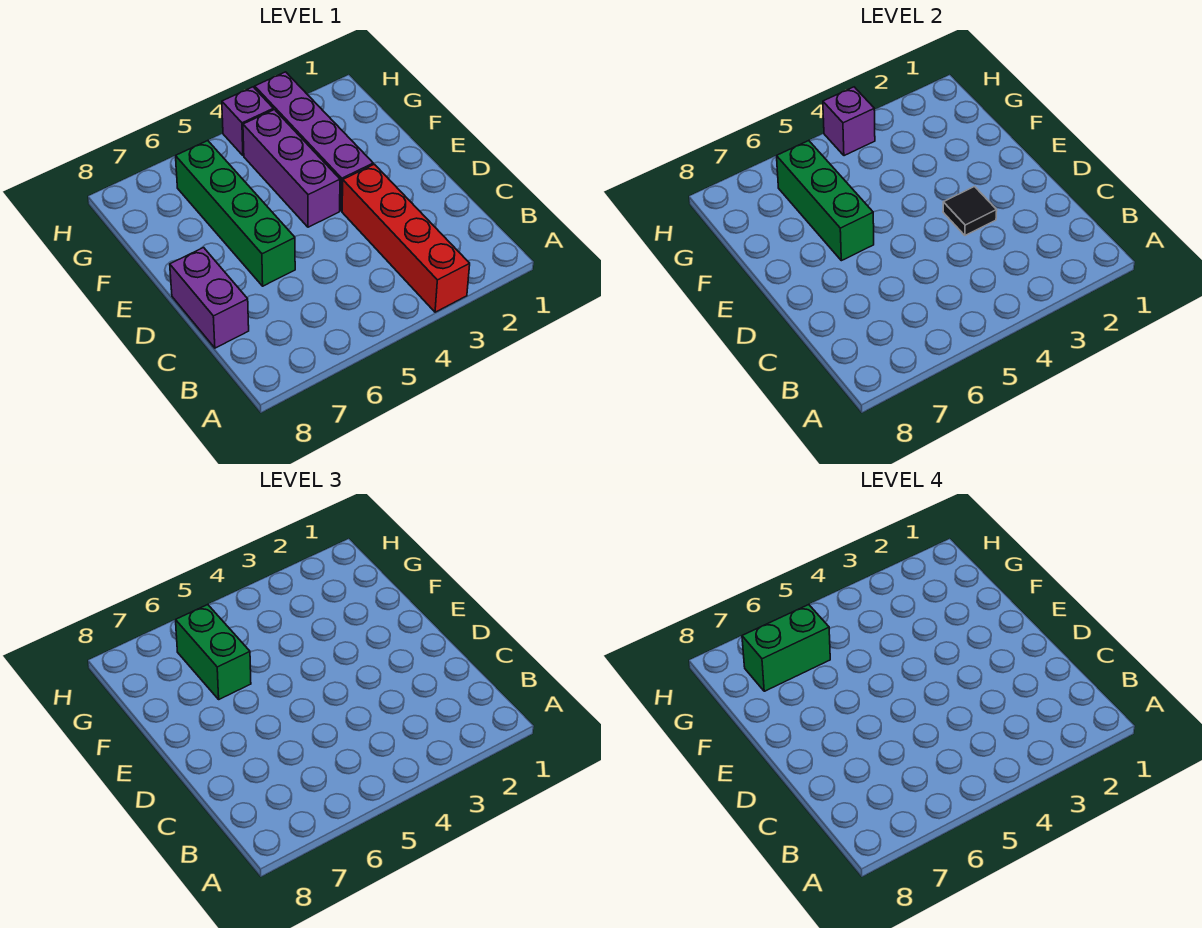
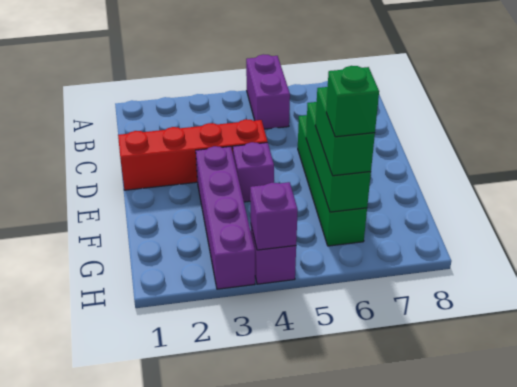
red 1x4 brick [342,164,470,312] -> red 1x4 brick turned to [118,119,267,190]
purple 1x2 brick [170,248,249,348] -> purple 1x2 brick moved to [246,54,290,129]
black 1x1 tile [943,187,997,235] -> none
purple 1x3 brick [243,110,340,227] -> purple 1x1 brick [233,142,274,202]
green 1x2 brick [742,604,830,691] -> green 1x1 brick [326,66,379,137]

